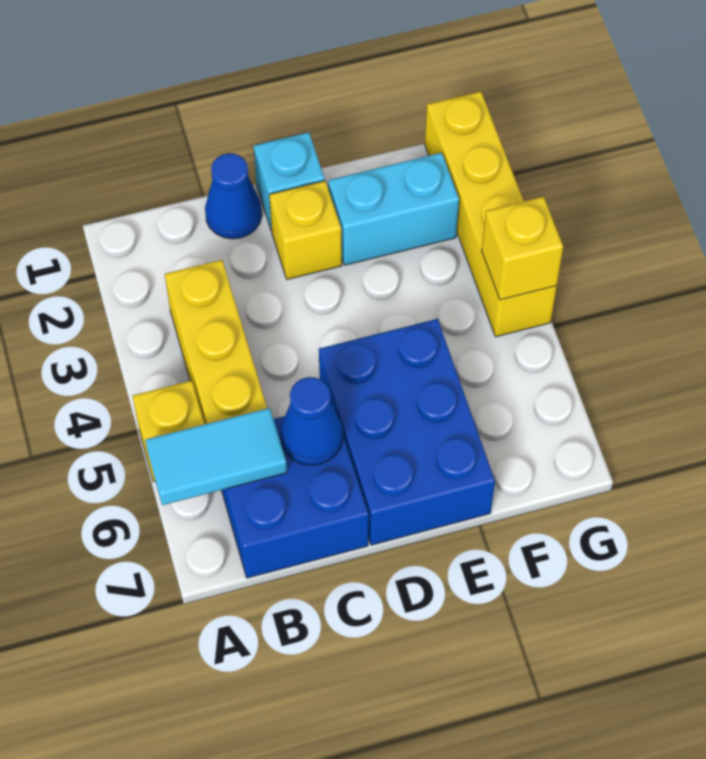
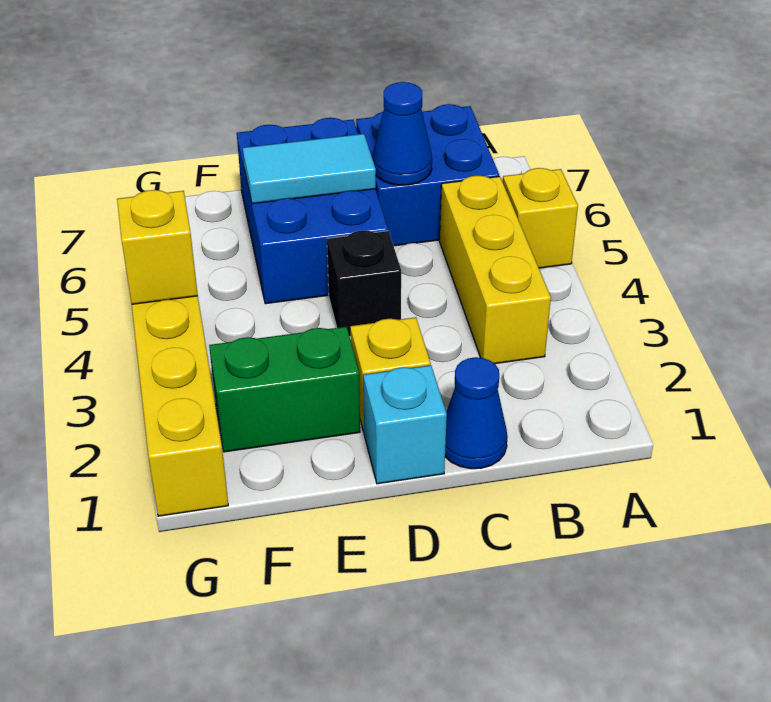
cyan 1x2 tile [145,408,287,505] -> cyan 1x2 tile moved to [243,134,376,204]
none -> black 1x1 brick [327,231,401,337]
cyan 1x2 brick [328,153,459,265] -> green 1x2 brick [209,327,360,452]

